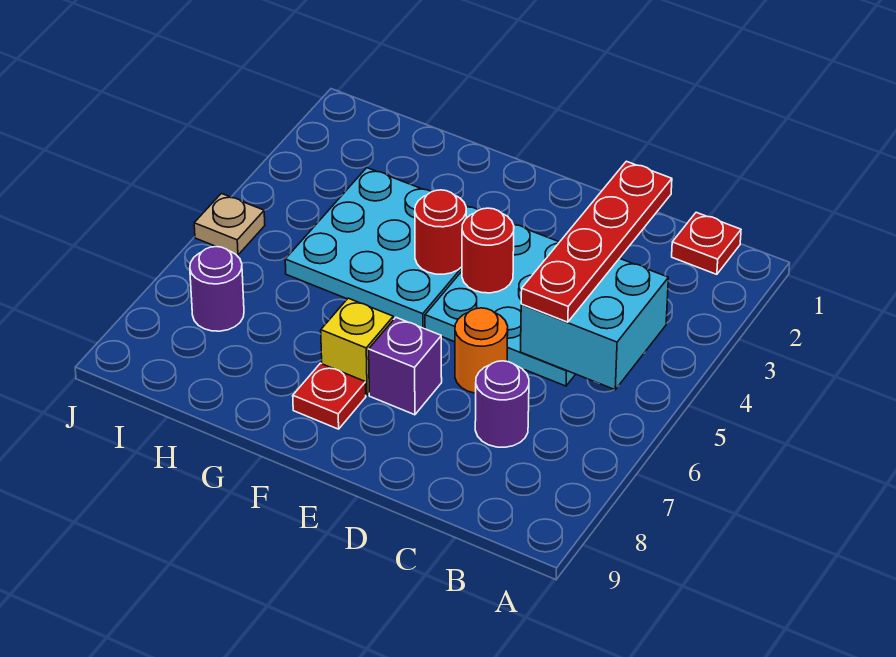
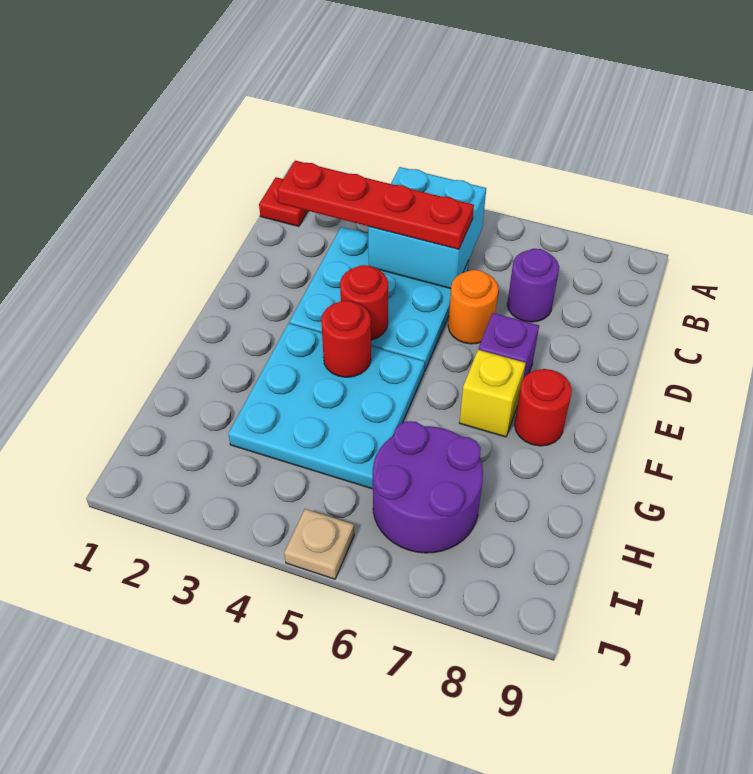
red 1x1 plate [293,363,366,429] -> red 1x1 round brick [515,369,572,446]
purple 1x1 round brick [190,247,244,331] -> purple 2x2 round brick [373,421,483,553]

